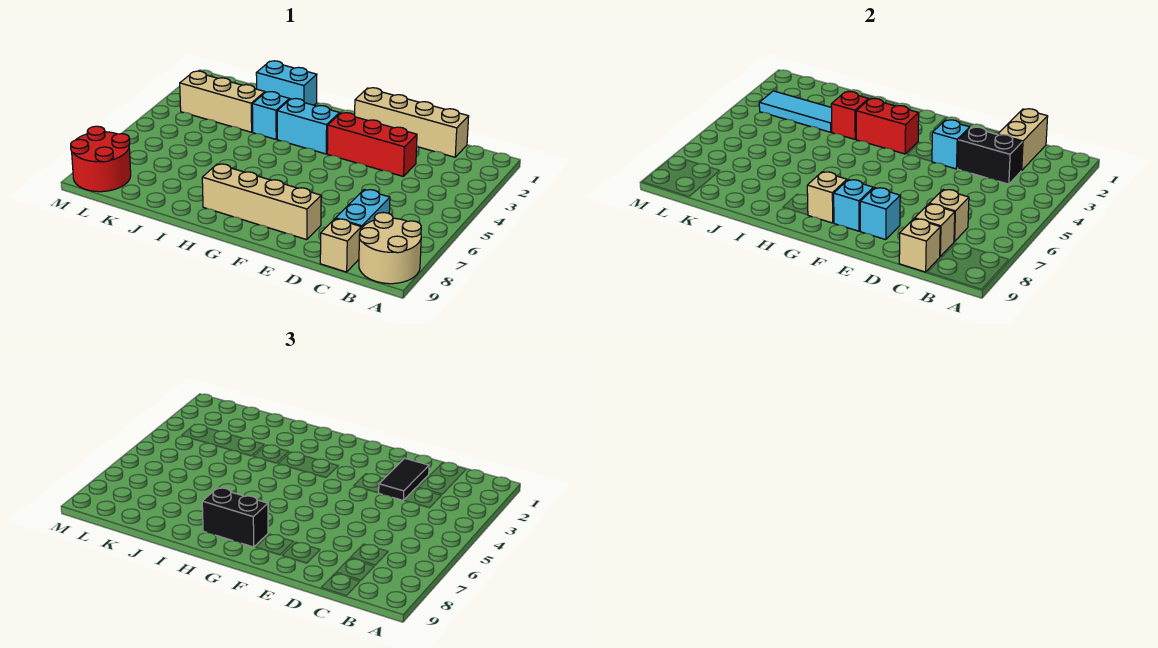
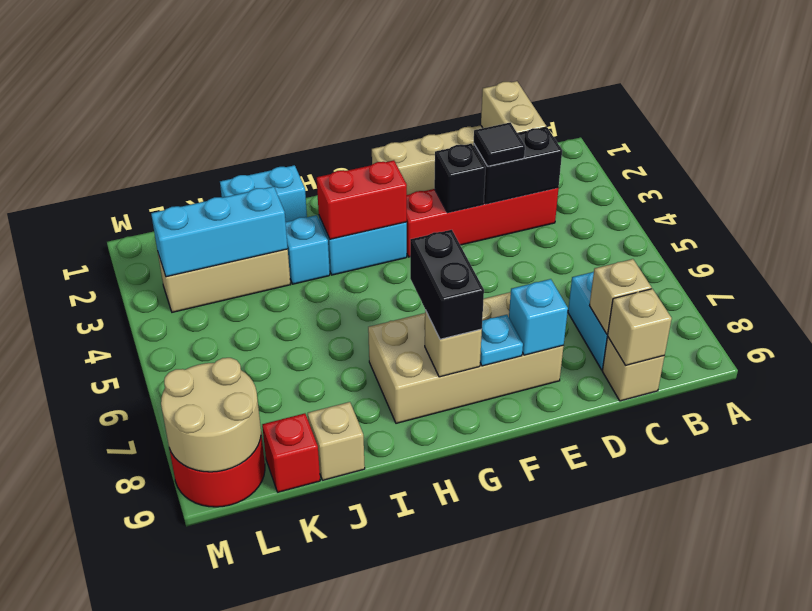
tan 2x2 round brick [359,213,421,284] -> tan 2x2 round brick moved to [161,358,261,472]
tan 1x1 brick [929,190,969,241] -> tan 1x1 brick moved to [308,402,365,480]
black 1x2 tile [379,458,429,501] -> black 1x1 tile [474,123,525,166]
red 1x3 brick [327,113,417,177] -> red 1x4 brick [407,188,558,257]
cyan 1x1 brick [932,120,970,169] -> black 1x1 brick [434,144,486,213]
tan 1x4 brick [202,164,321,240] -> tan 2x4 brick [368,292,564,423]
cyan 1x1 brick [834,179,873,231] -> cyan 1x1 plate [480,315,523,366]
black 1x2 brick [202,488,268,547] -> black 1x2 brick turned to [410,230,484,339]
red 1x1 brick [831,92,868,139] -> red 1x1 brick moved to [262,413,320,492]
cyan 1x3 tile [759,91,832,132] -> cyan 1x3 brick [151,187,288,277]

